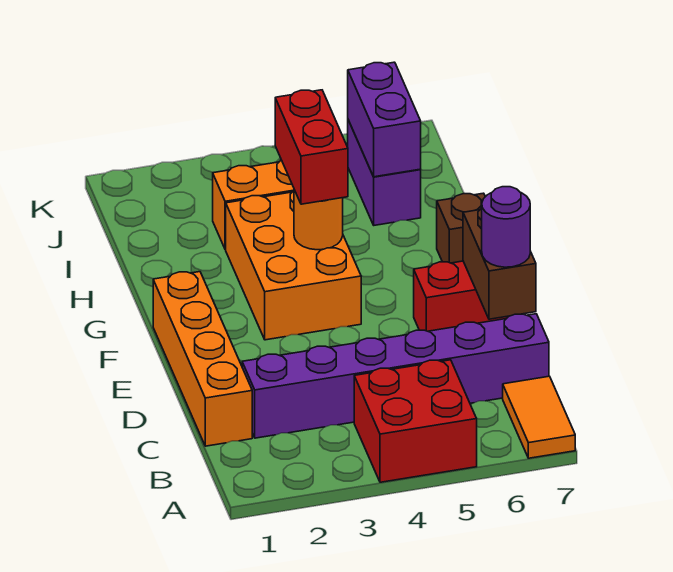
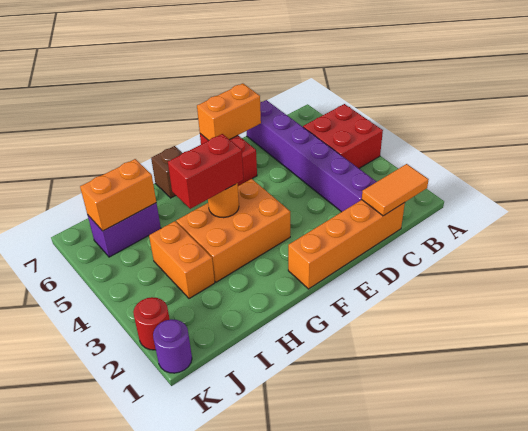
orange 1x2 tile [503,376,575,458] -> orange 1x2 tile moved to [362,164,429,216]
brown 1x2 brick [463,208,536,319] -> orange 1x2 brick [197,83,261,141]
purple 1x1 round brick [482,187,530,267] -> purple 1x1 round brick moved to [153,319,192,373]
purple 1x2 brick [348,62,421,177] -> orange 1x2 brick [80,159,156,231]
none -> red 1x1 round brick [133,297,170,350]

